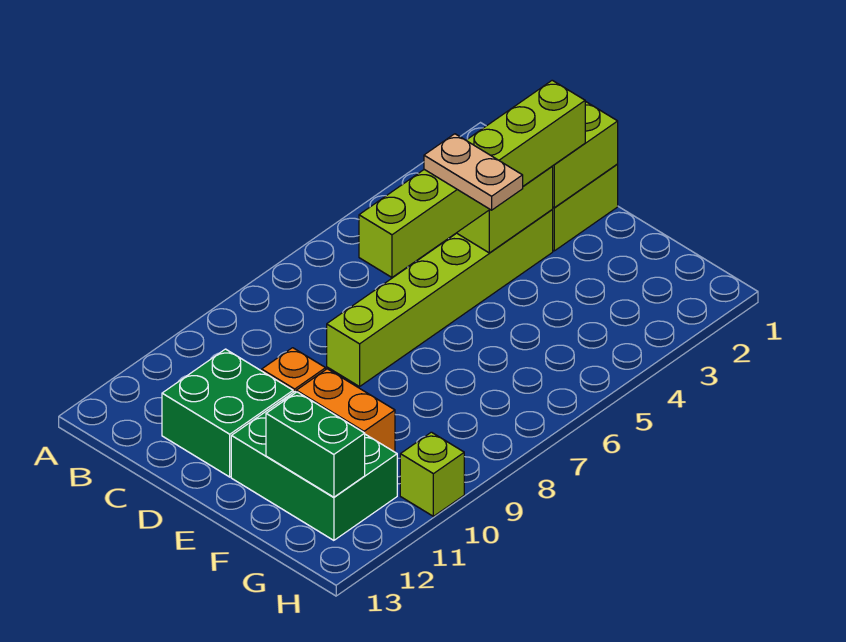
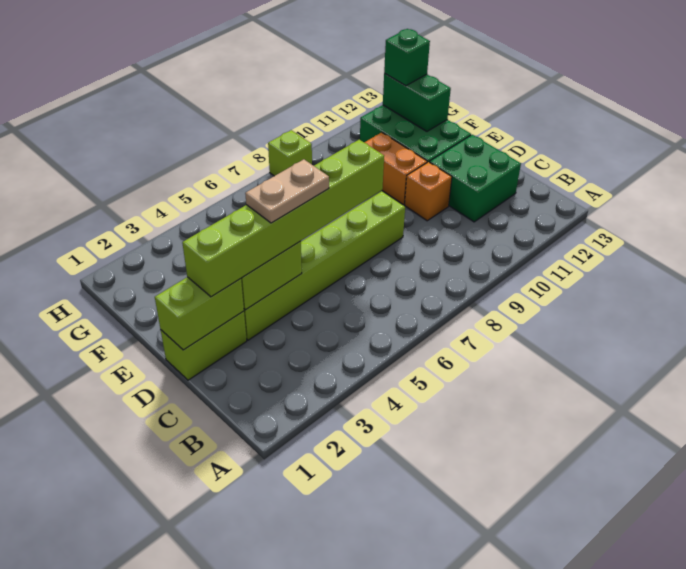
tan 1x2 plate [424,134,523,210] -> tan 1x2 plate turned to [245,159,329,223]
none -> green 1x1 brick [384,29,430,86]
lime 1x1 brick [400,432,464,516] -> lime 1x1 brick moved to [268,130,312,176]

